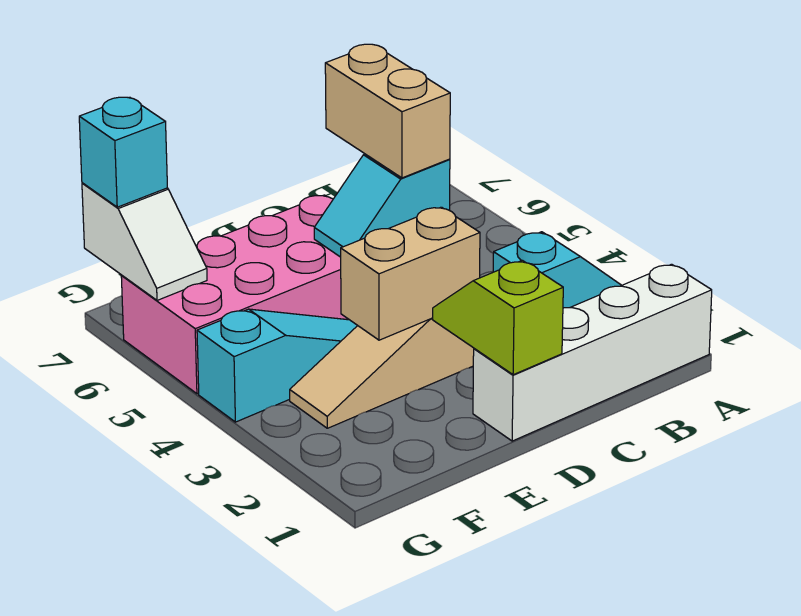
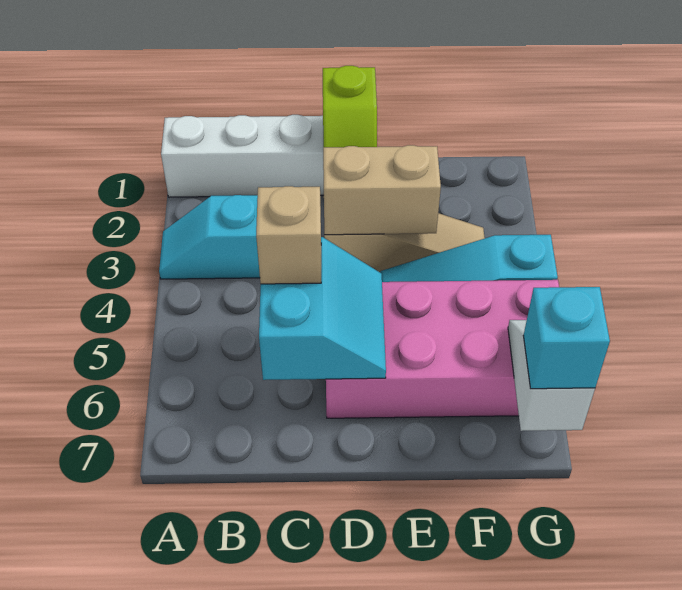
cyan 1x2 slope [314,154,450,257] -> cyan 2x2 slope [259,237,386,380]
tan 1x2 brick [325,44,450,178] -> tan 1x1 brick [256,186,321,284]

